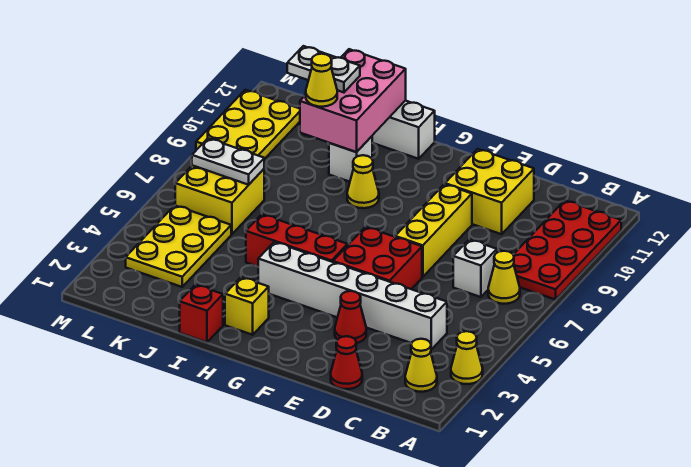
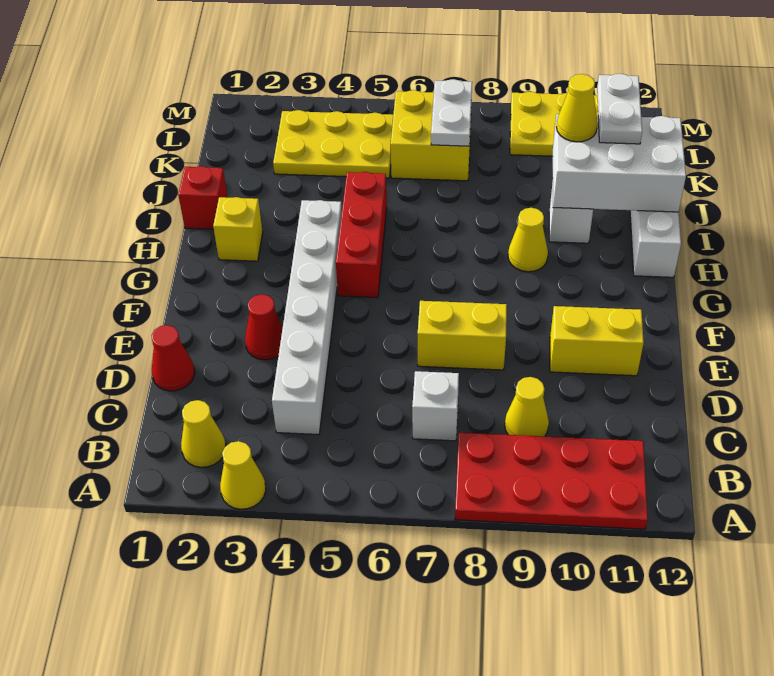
yellow 1x1 cone [488,251,520,304] -> yellow 1x1 cone moved to [505,377,549,436]
yellow 2x2 brick [445,149,534,234] -> yellow 1x2 brick [550,306,644,376]
red 2x2 brick [333,227,422,289] -> none
yellow 1x3 brick [395,184,472,277] -> yellow 1x2 brick [418,301,507,370]
pink 2x3 brick [300,49,406,152] -> white 2x3 brick [553,114,686,212]

